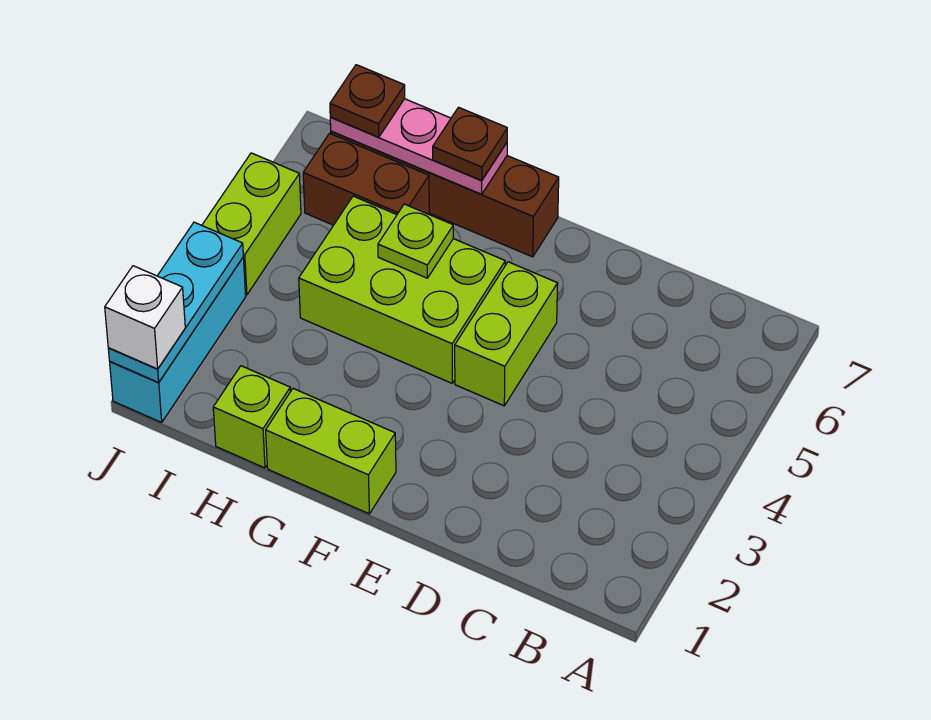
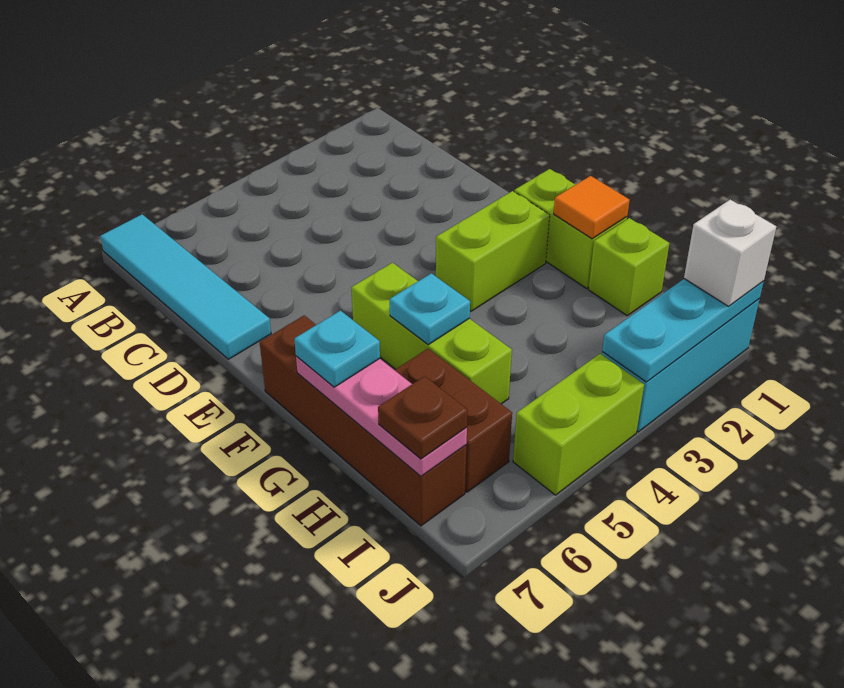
none -> cyan 1x4 tile [100,214,271,359]
lime 1x2 brick [455,262,558,406] -> lime 1x2 brick moved to [436,191,550,311]
lime 2x3 brick [299,196,505,383] -> lime 1x3 brick [351,263,512,404]
none -> orange 1x1 tile [554,176,630,239]
lime 1x1 plate [378,204,453,278] -> cyan 1x1 plate [390,273,470,345]
brown 1x1 plate [433,107,507,181] -> cyan 1x1 plate [294,311,380,387]

